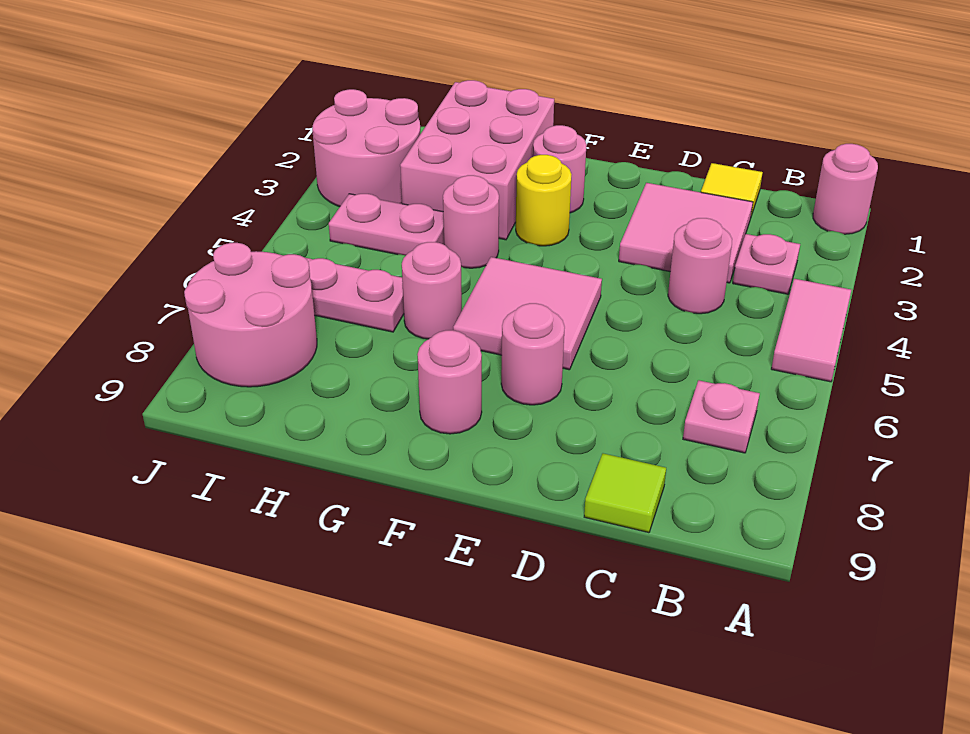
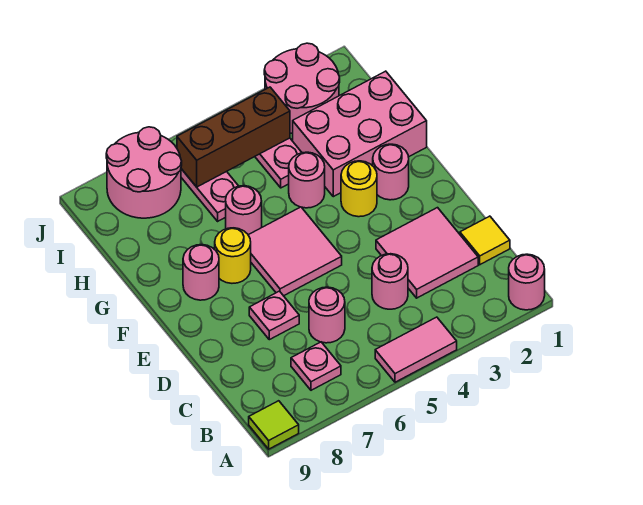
pink 1x1 plate [733,234,800,294] -> pink 1x1 plate moved to [249,291,299,340]
lime 1x1 tile [584,453,666,533] -> lime 1x1 tile moved to [249,401,299,449]
pink 1x1 round brick [501,303,565,405] -> pink 1x1 round brick moved to [309,287,345,343]
none -> yellow 1x1 round brick [215,228,251,283]
none -> brown 1x3 brick [177,87,290,187]

